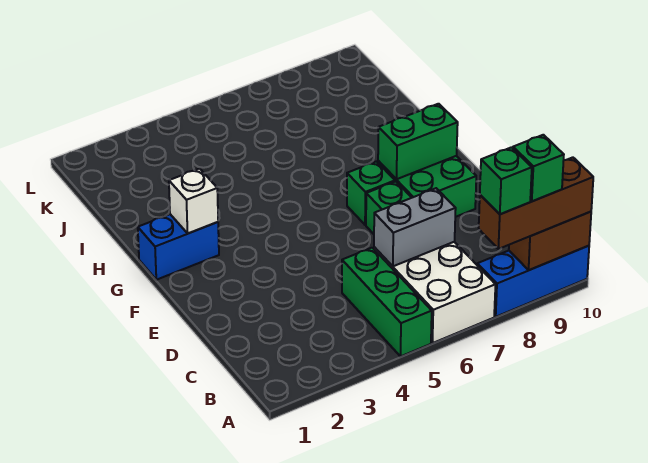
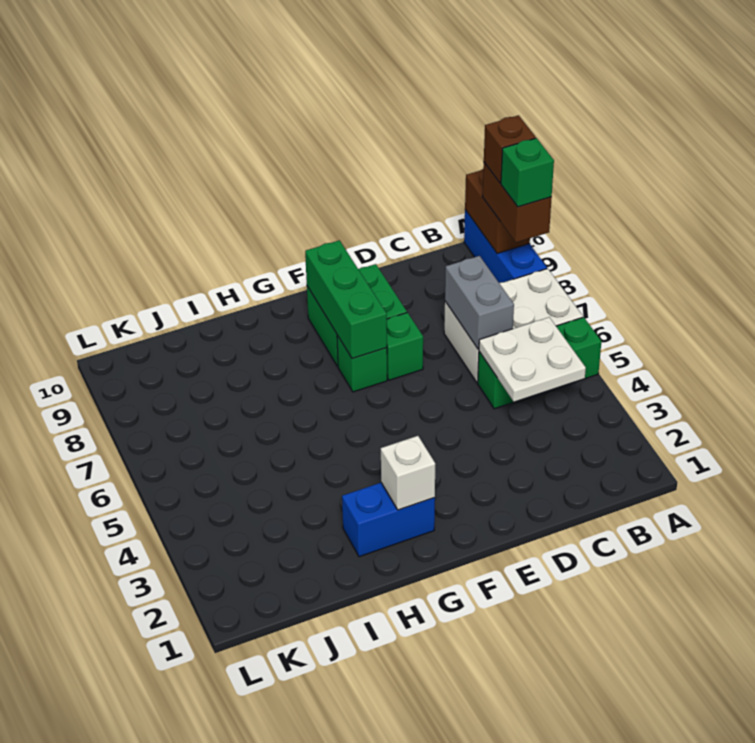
brown 1x3 brick [479,157,593,249] -> brown 1x2 brick [482,163,552,242]
green 1x1 brick [513,135,564,201] -> brown 1x1 brick [484,115,536,183]
none -> white 2x2 plate [479,317,586,402]
green 1x2 brick [378,104,458,179] -> green 1x3 brick [305,240,387,359]
blue 1x2 brick [138,214,219,280] -> blue 1x2 brick turned to [342,483,435,557]

